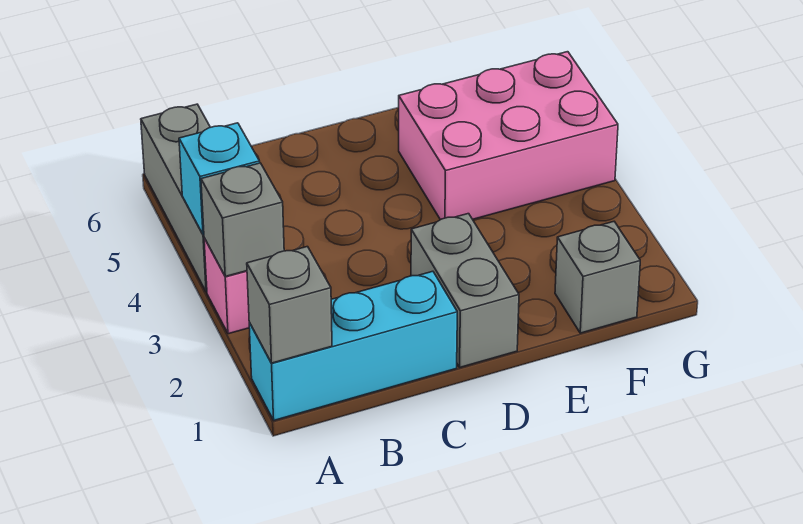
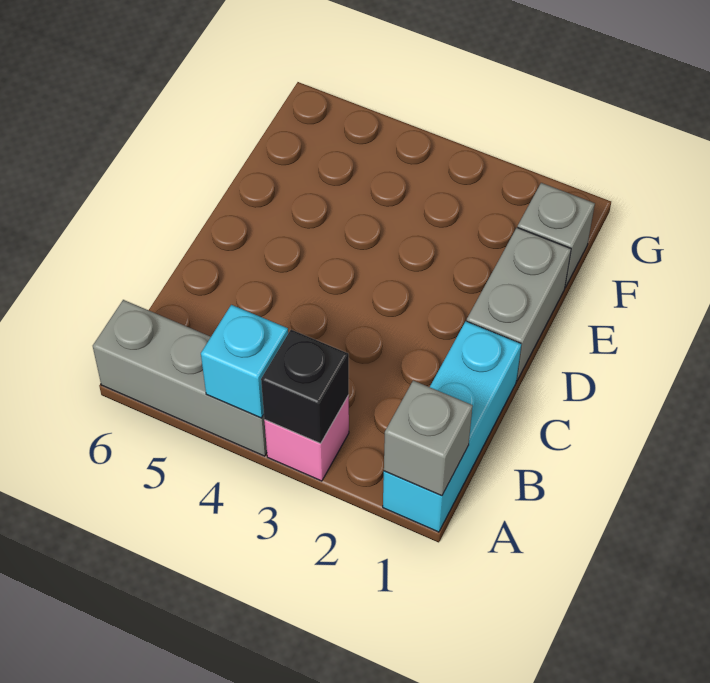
grey 1x1 brick [201,163,284,276] -> black 1x1 brick [261,330,349,443]
grey 1x2 brick [411,214,519,367] -> grey 1x2 brick turned to [467,228,571,381]
pink 2x3 brick [399,52,618,220] -> none

